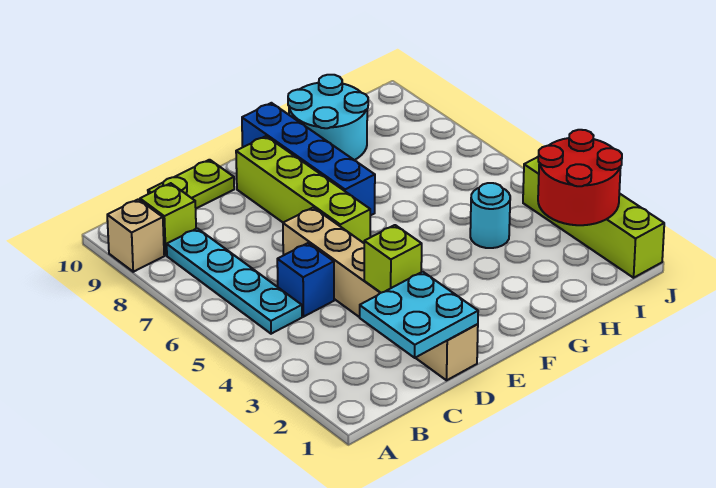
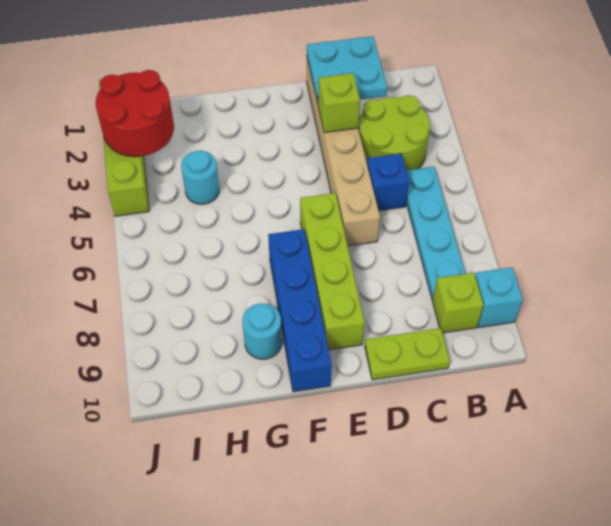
tan 1x1 brick [107,199,164,272] -> cyan 1x1 brick [475,267,523,328]
none -> lime 2x2 round brick [359,95,430,170]
cyan 2x2 round brick [288,75,368,160] -> cyan 1x1 round brick [242,304,282,359]

